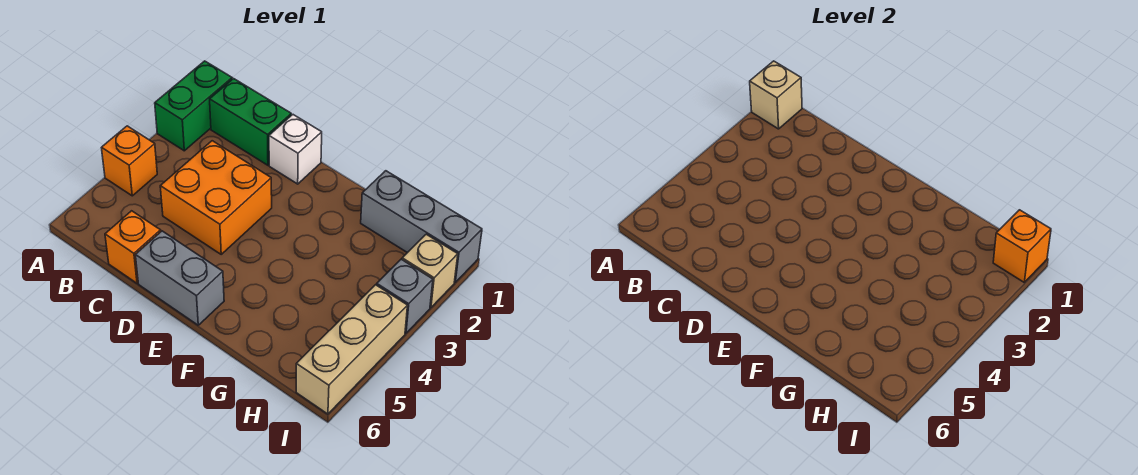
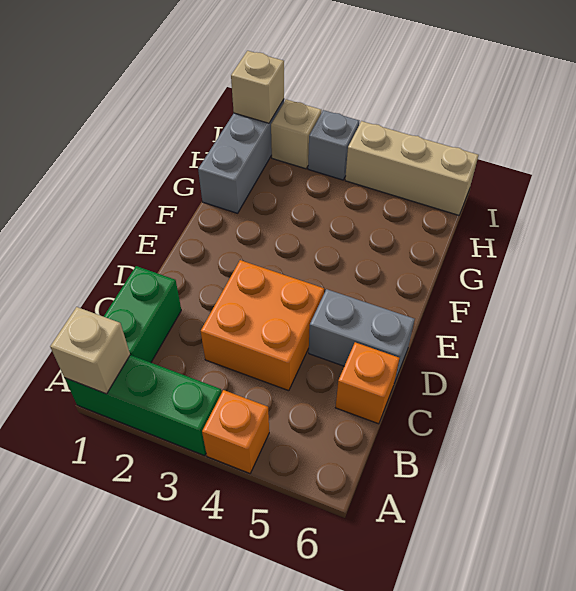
green 1x2 brick [155,61,232,151] -> green 1x3 brick [65,355,222,456]
white 1x1 brick [269,115,322,184] -> none
grey 1x2 brick [136,231,224,325] -> grey 1x2 brick turned to [309,289,415,383]
orange 1x1 brick [993,210,1051,282] -> tan 1x1 brick [231,51,284,123]

